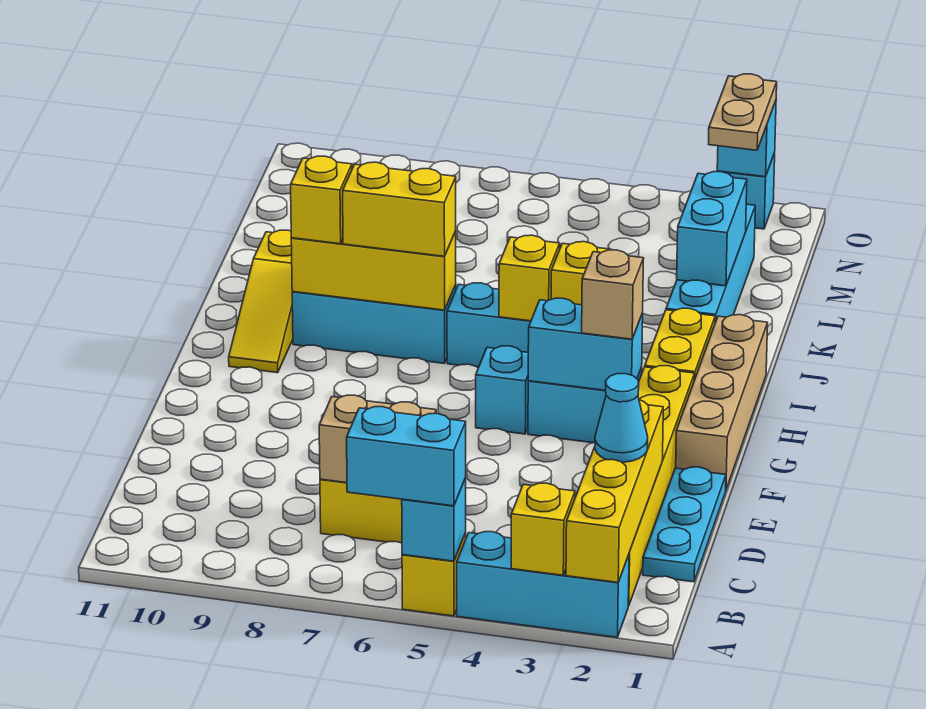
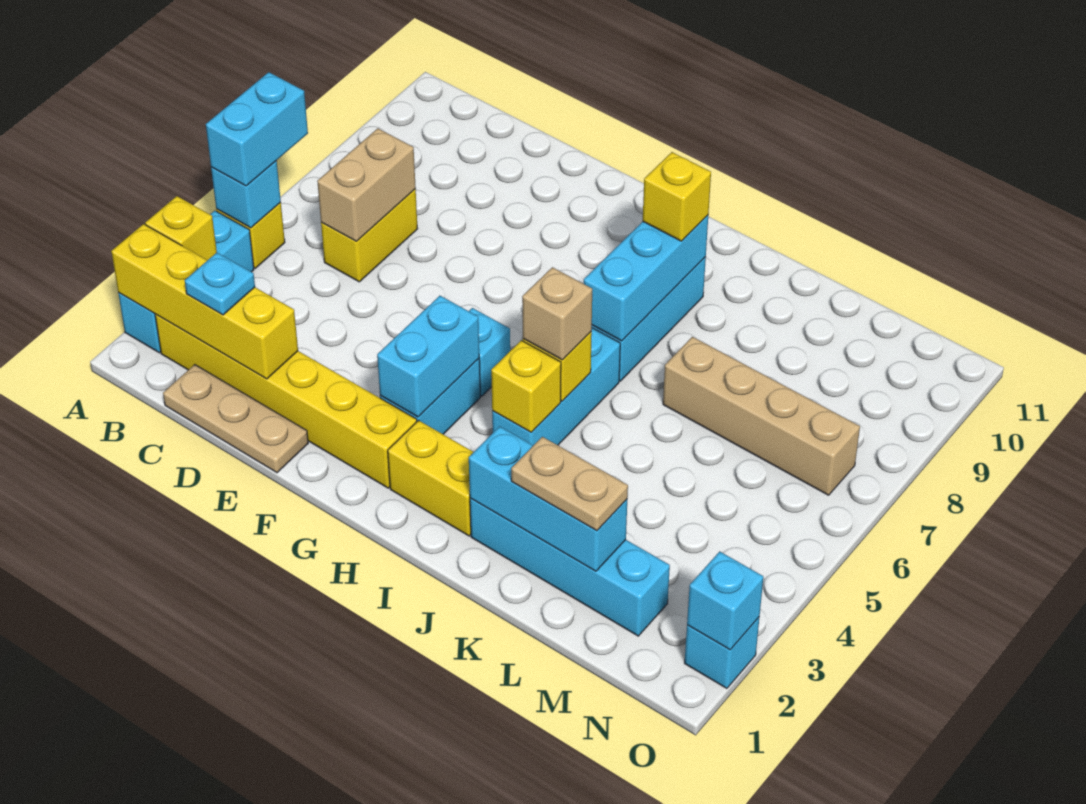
cyan 1x3 plate [643,467,726,582] -> tan 1x3 plate [163,365,308,473]
cyan 1x1 cone [595,374,648,462] -> cyan 1x1 plate [185,253,255,315]
tan 1x4 brick [676,315,768,489] -> tan 1x4 brick moved to [663,337,860,495]
tan 1x1 brick [582,250,644,339] -> tan 1x1 brick moved to [522,267,592,360]
yellow 1x3 slope [229,230,293,373] -> none
yellow 1x3 brick [291,232,456,310] -> cyan 1x3 brick [584,215,708,341]
yellow 1x2 brick [343,162,456,256] -> none
cyan 1x2 brick [677,172,747,286] -> cyan 1x3 brick [469,426,627,571]
tan 1x2 plate [709,74,777,150] -> tan 1x2 plate moved to [511,437,628,531]

